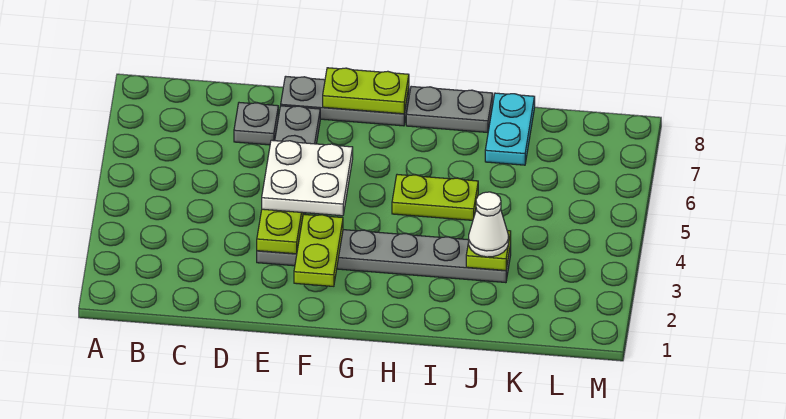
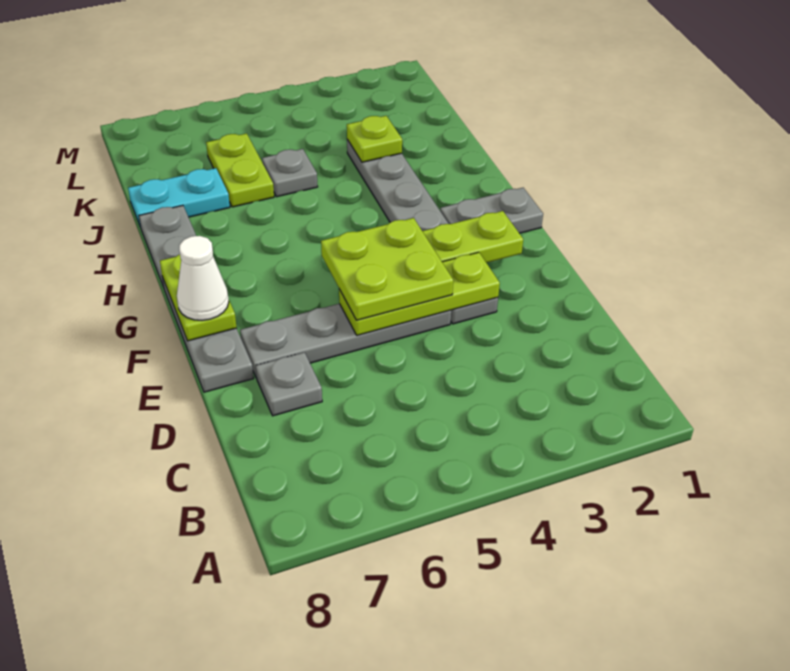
white 2x2 plate [262,140,353,216] -> lime 2x2 plate [321,218,453,320]
none -> grey 1x2 plate [440,188,543,233]
lime 1x2 plate [392,175,478,220] -> lime 1x2 plate moved to [206,133,274,207]
white 1x1 cone [469,192,508,257] -> white 1x1 cone moved to [177,236,229,320]
none -> grey 1x1 plate [262,149,318,197]

